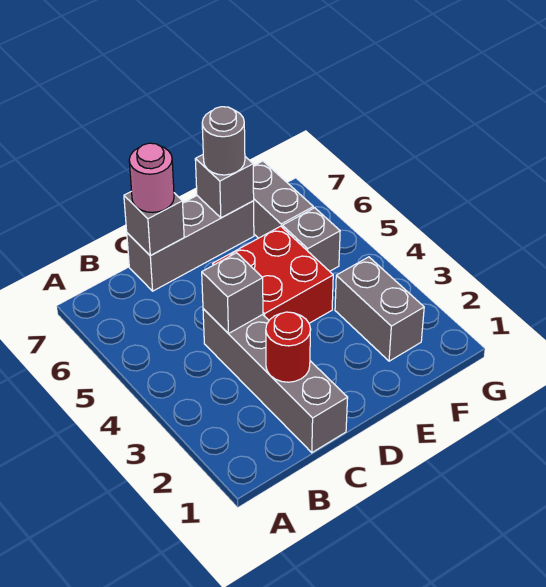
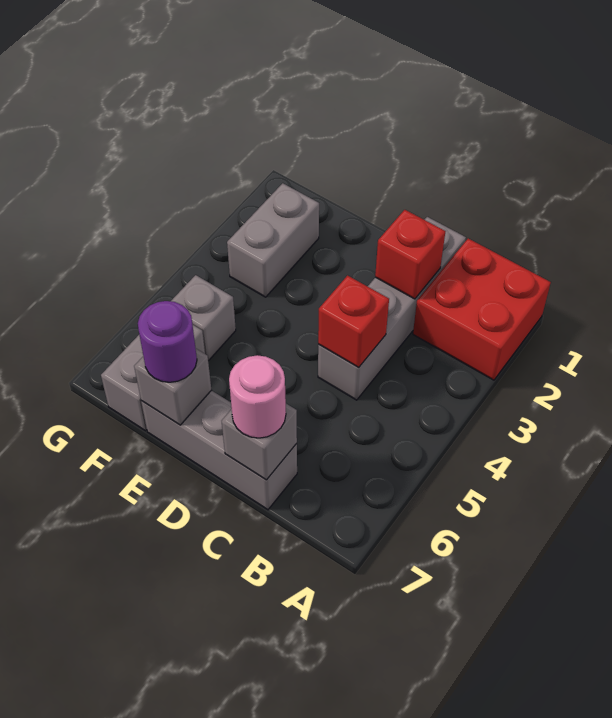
red 1x1 round brick [266,312,311,382] -> red 1x1 brick [375,210,445,299]
grey 1x1 brick [202,253,263,334] -> red 1x1 brick [318,275,389,367]
red 2x2 brick [213,226,333,323] -> red 2x2 brick moved to [413,238,551,380]
grey 1x1 round brick [202,107,245,175] -> purple 1x1 round brick [138,301,197,382]

